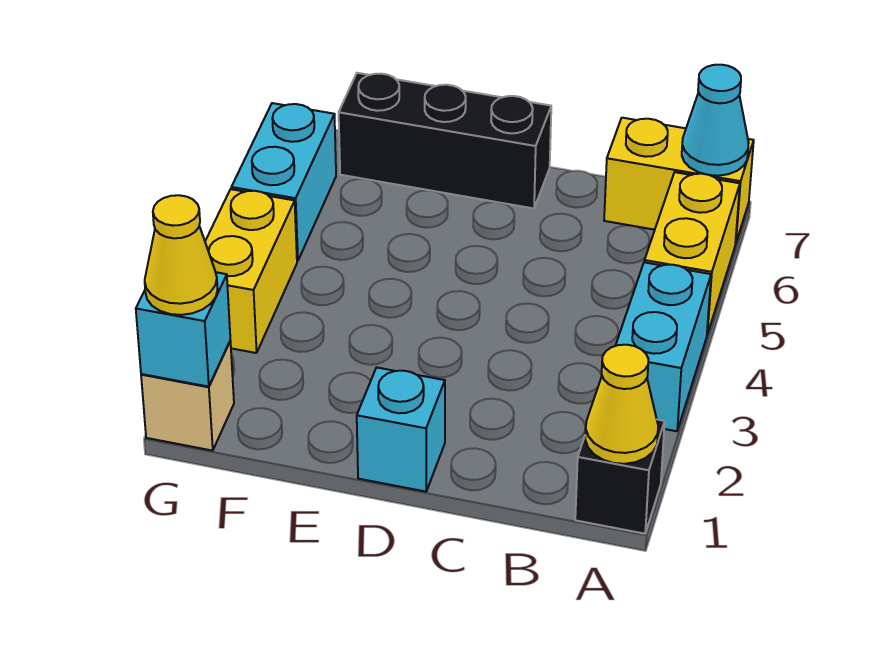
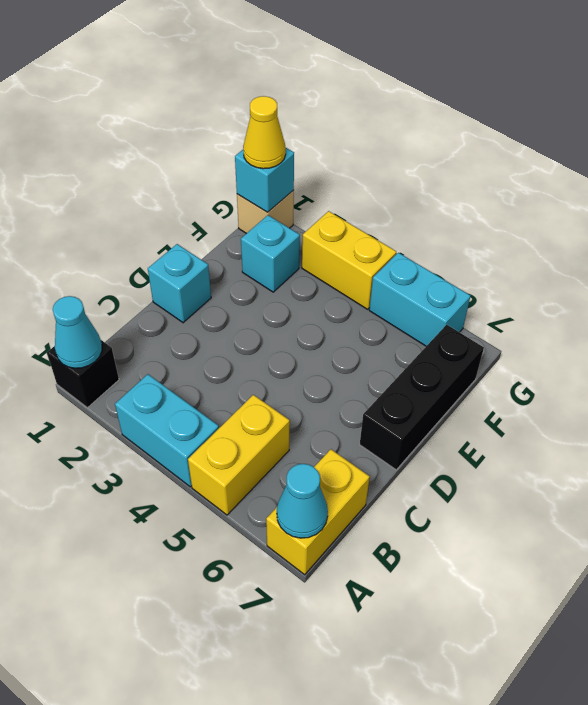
yellow 1x1 cone [585,345,658,464] -> cyan 1x1 cone [53,296,102,368]
yellow 1x2 brick [644,172,740,334] -> yellow 1x2 brick turned to [188,395,290,515]
none -> cyan 1x1 brick [241,215,300,292]

